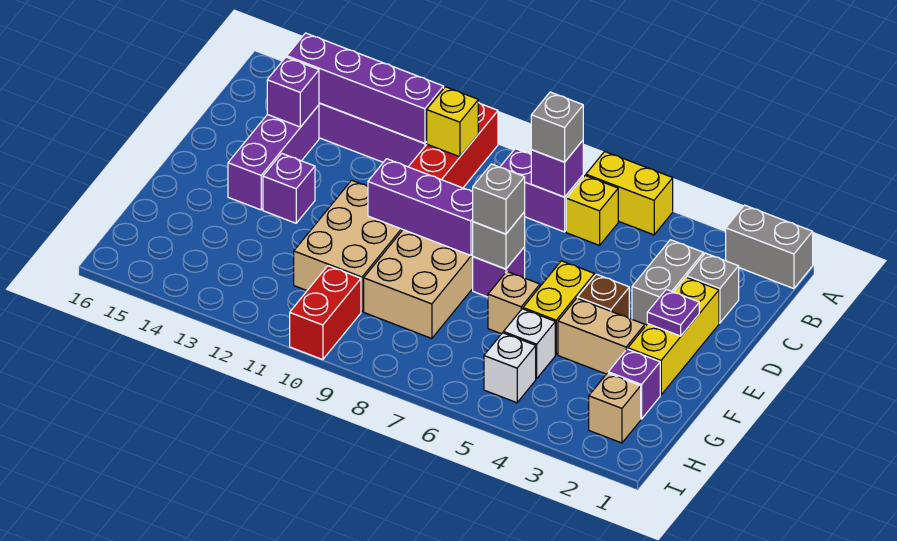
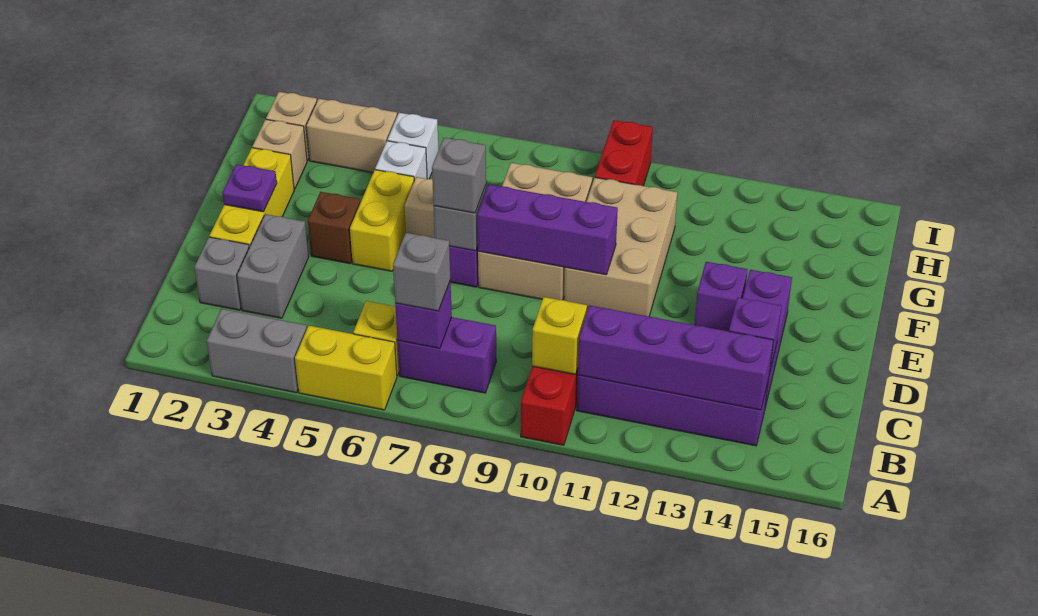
grey 1x2 brick [726,205,813,289] -> grey 1x2 brick moved to [207,309,307,393]
tan 1x2 brick [558,298,645,374] -> tan 1x2 brick moved to [306,99,397,173]
purple 1x1 brick [608,349,660,419] -> tan 1x1 brick [252,119,307,189]

